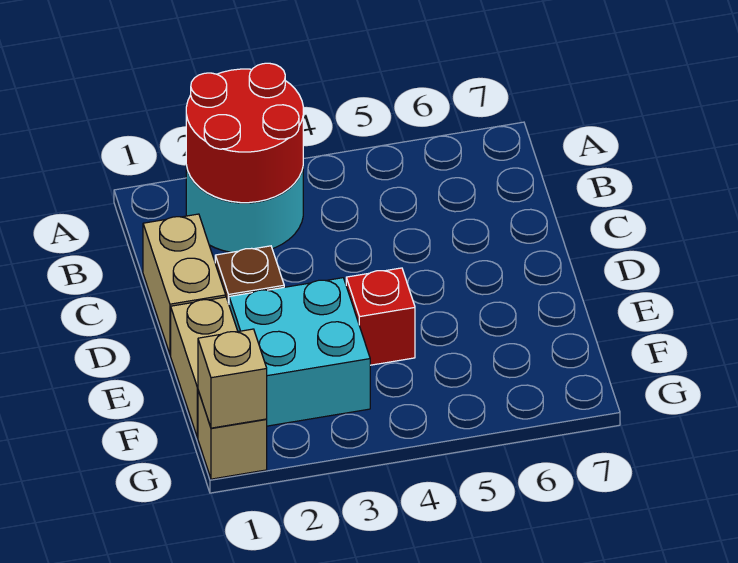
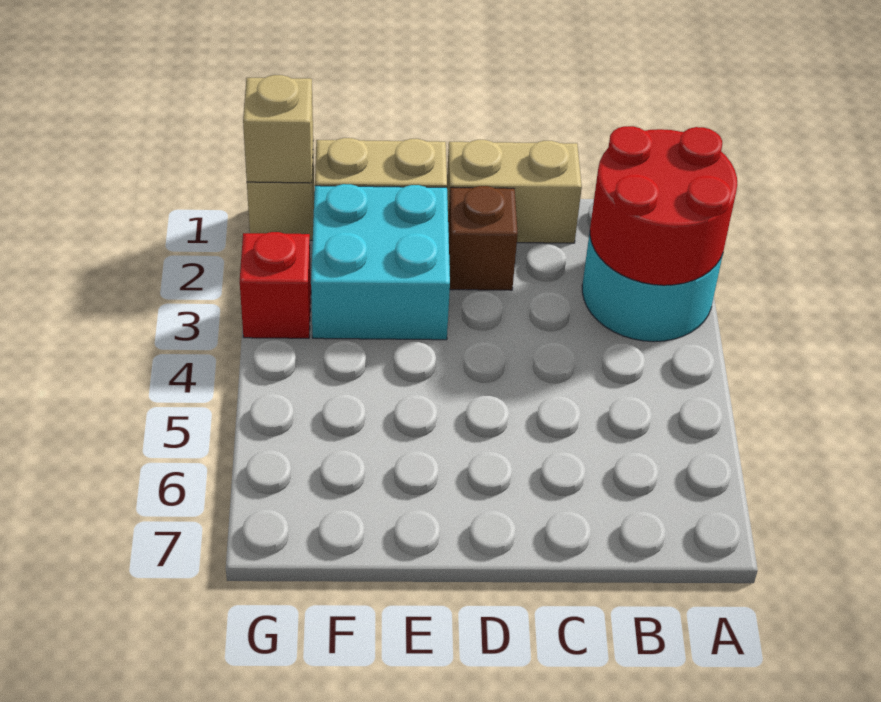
red 1x1 brick [346,268,415,365] -> red 1x1 brick moved to [240,232,311,338]

